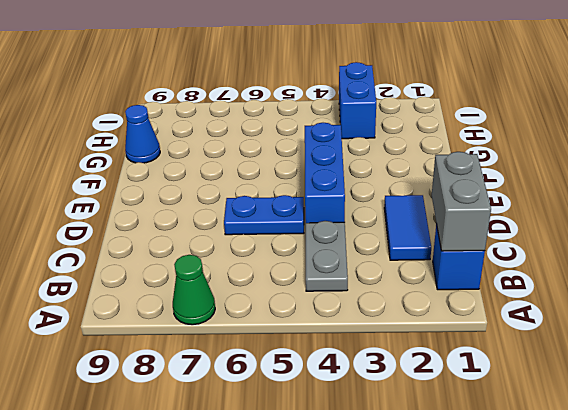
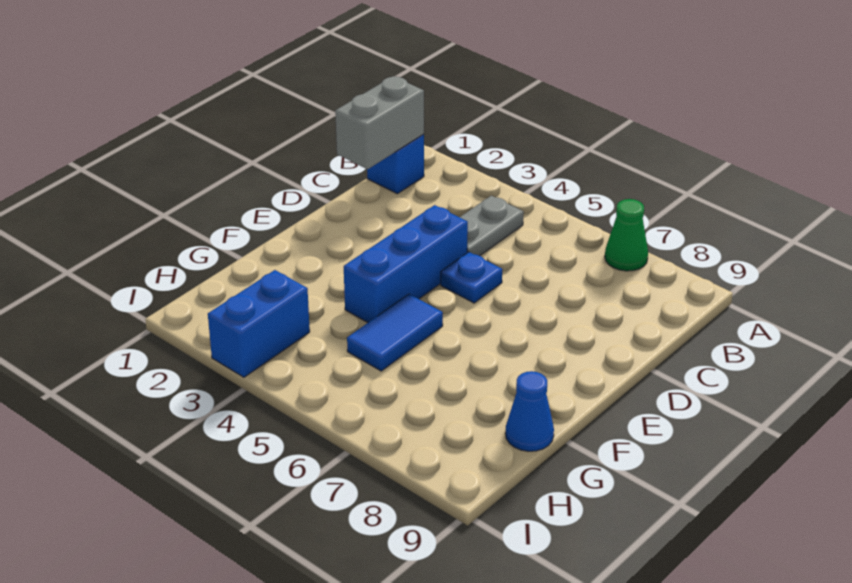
blue 1x2 tile [384,195,431,260] -> blue 1x2 tile moved to [347,294,443,371]
blue 1x2 plate [224,195,304,235] -> blue 1x1 plate [441,252,502,303]

